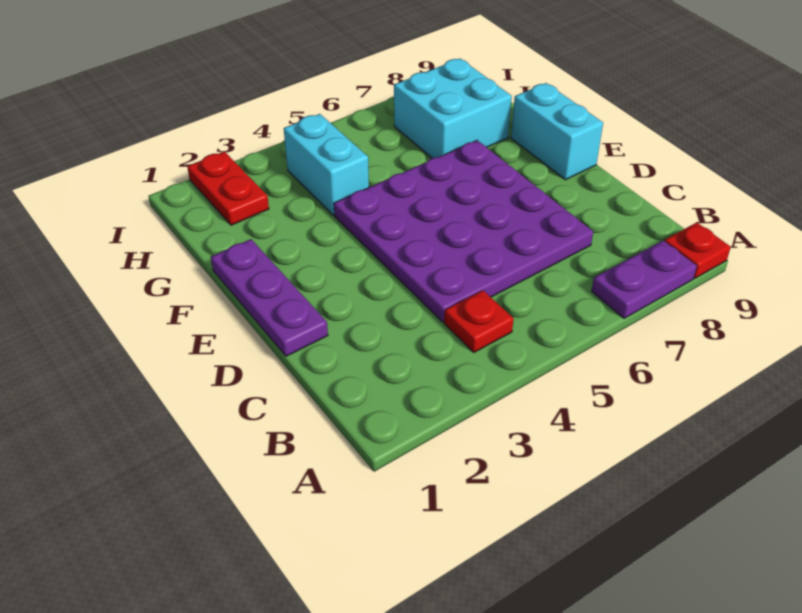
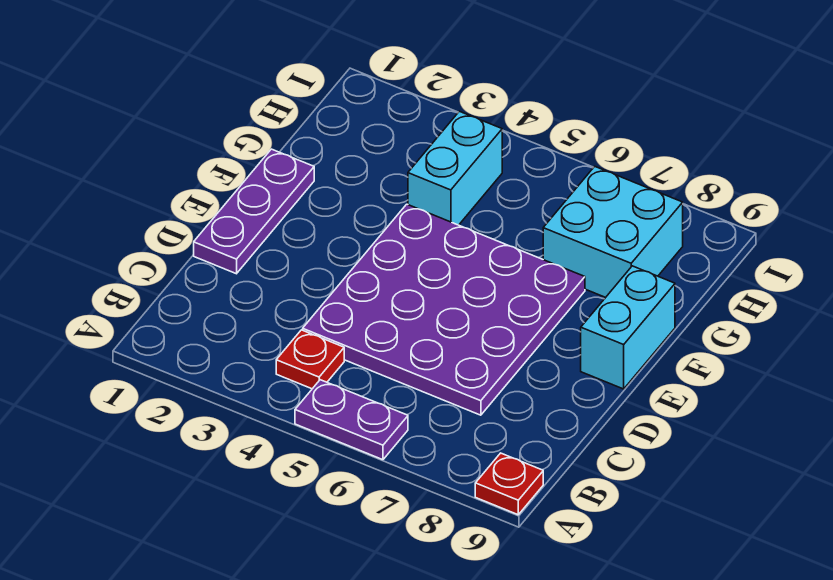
purple 1x2 plate [592,240,697,318] -> purple 1x2 plate moved to [295,380,408,460]
red 1x2 plate [187,152,269,225] -> none

